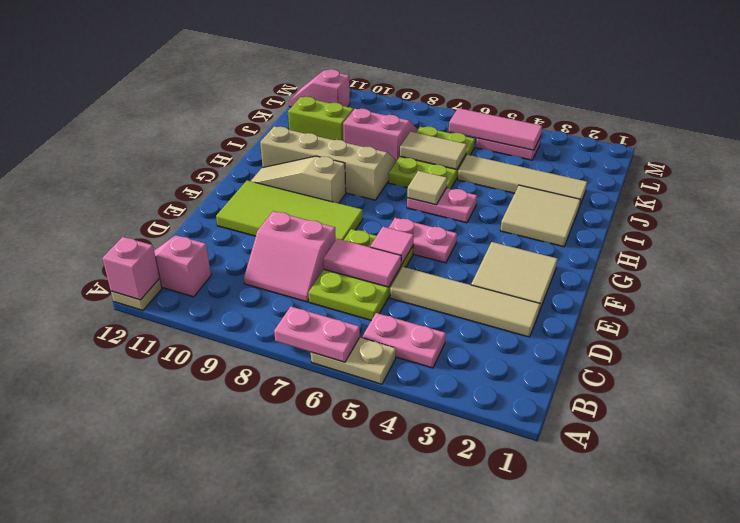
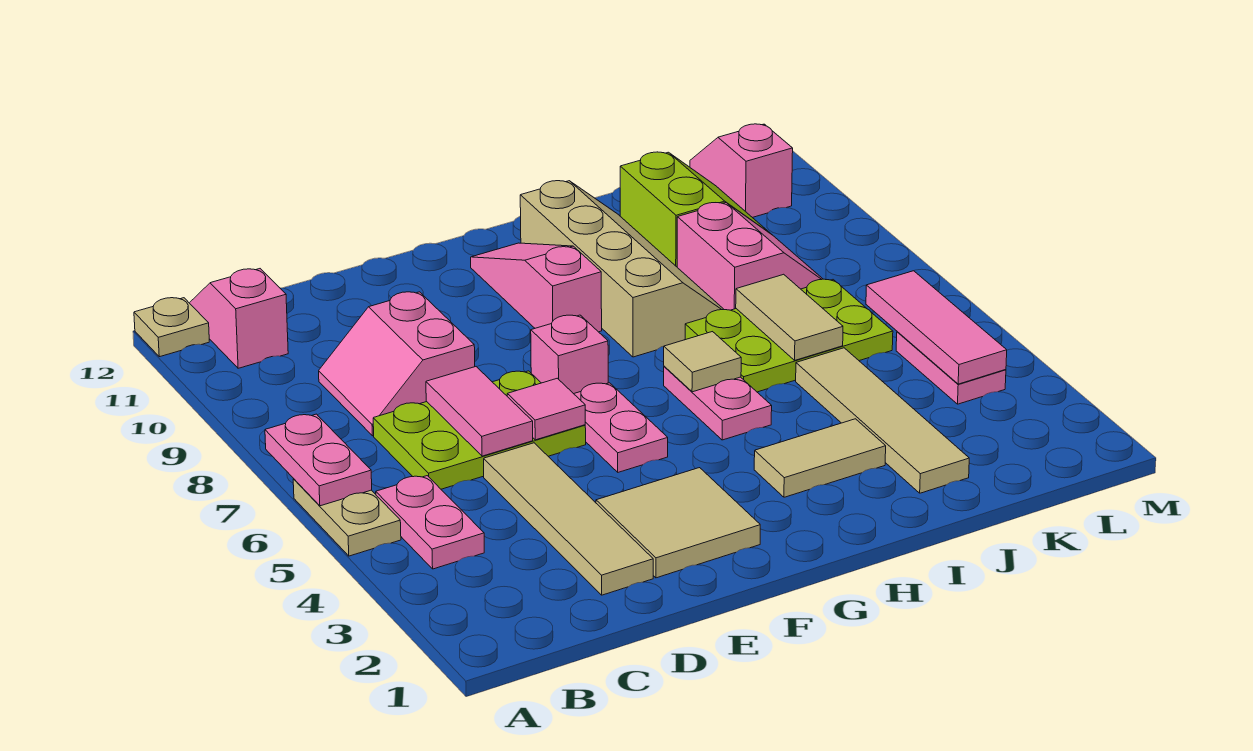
pink 1x1 brick [102,237,160,300] -> pink 1x1 brick moved to [531,315,608,394]
lime 2x4 tile [216,181,363,240] -> none
tan 1x3 slope [251,156,346,203] -> pink 1x3 slope [471,243,602,332]
tan 2x2 tile [500,185,581,247] -> tan 1x2 tile [754,419,886,497]

